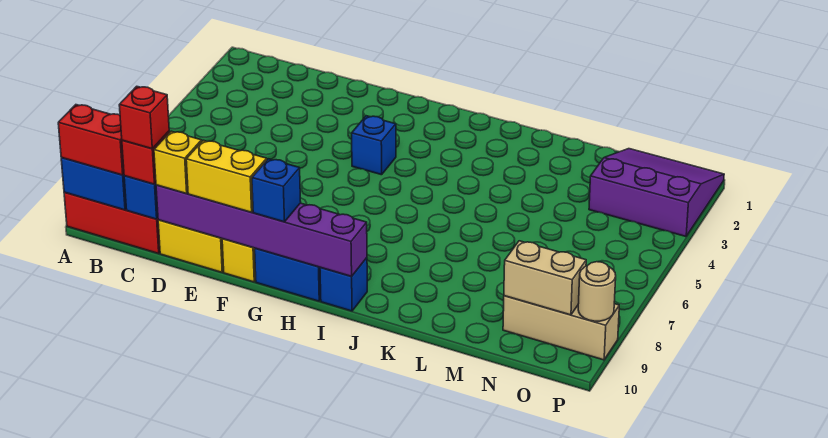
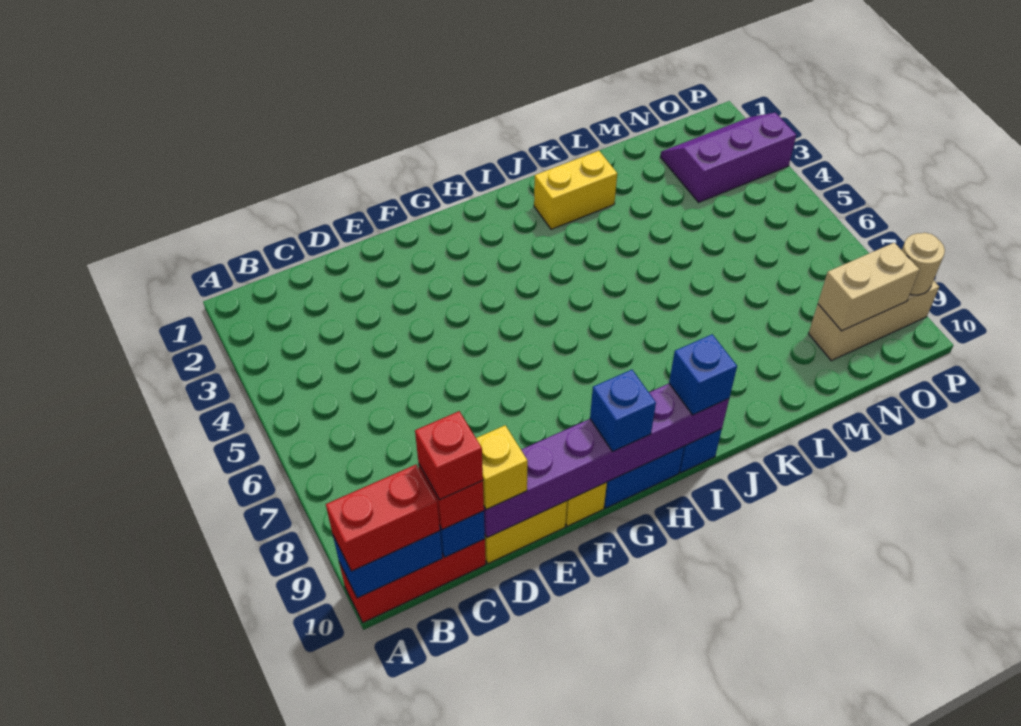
yellow 1x2 brick [186,140,267,212] -> yellow 1x2 brick moved to [534,151,617,229]
blue 1x1 brick [352,116,396,175] -> blue 1x1 brick moved to [669,334,737,415]
purple 3x3 slope [589,149,724,237] -> purple 2x3 slope [661,113,796,202]

